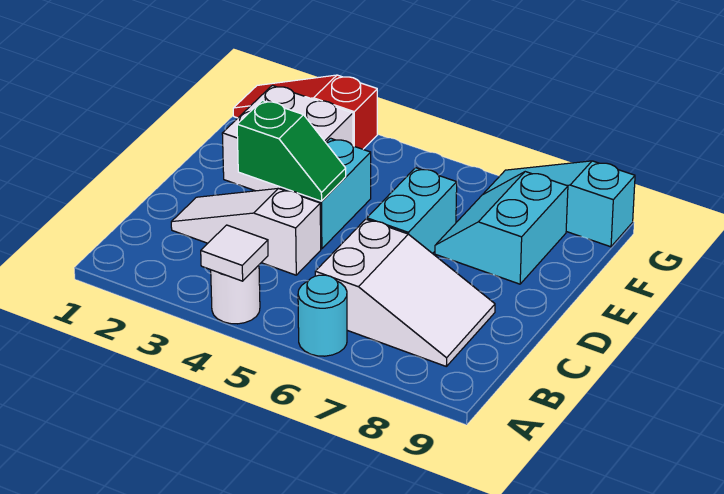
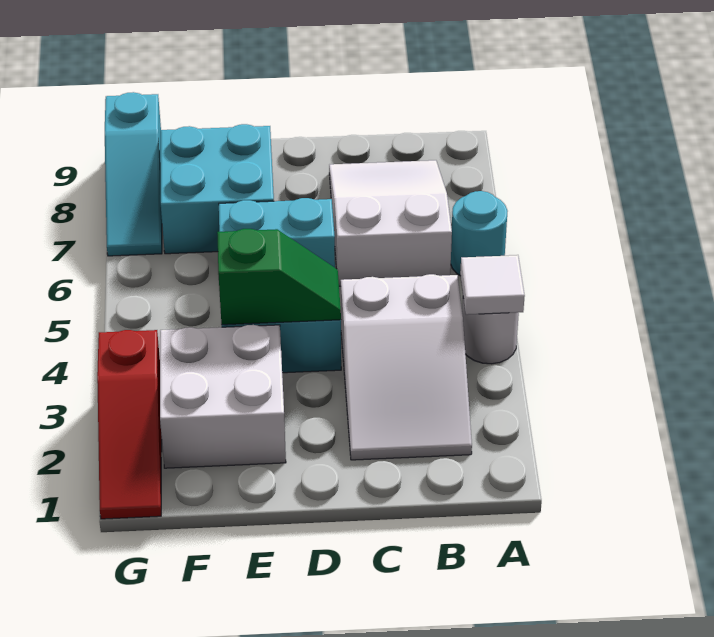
white 1x3 slope [171,188,321,275] -> white 2x3 slope [341,274,472,460]
green 1x2 slope [237,101,346,201] -> green 1x2 slope turned to [217,229,341,325]
cyan 2x2 slope [435,172,568,284] -> cyan 2x2 brick [161,124,274,254]

